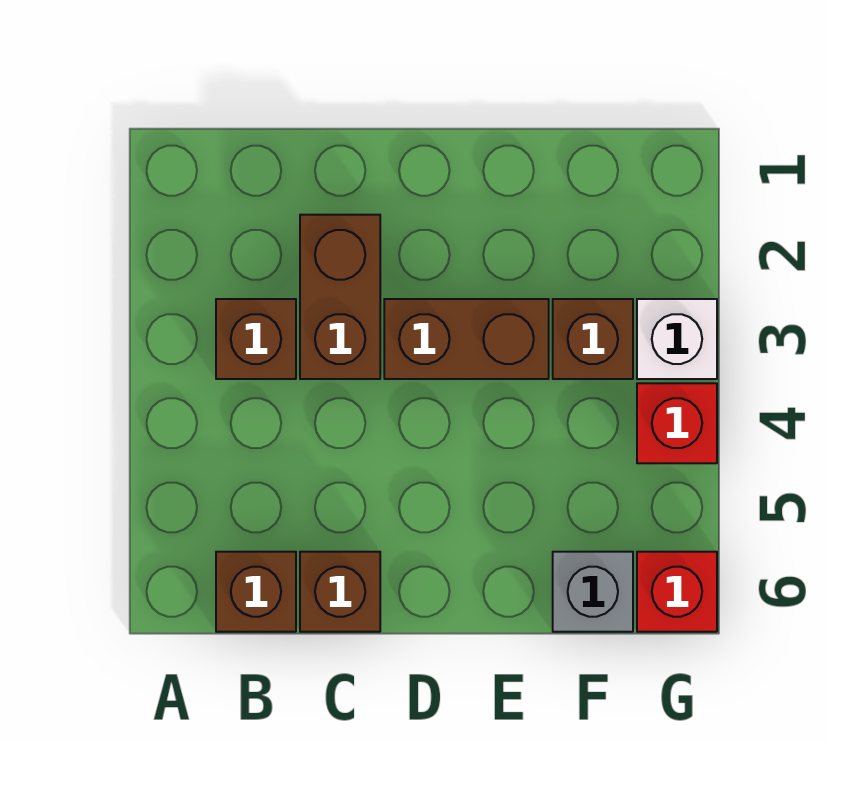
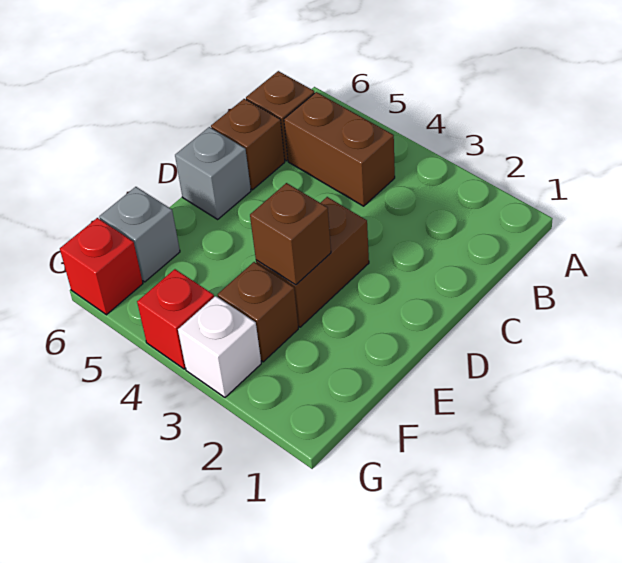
brown 1x1 brick [216,299,296,379] -> brown 1x1 brick moved to [250,183,331,285]
brown 1x2 brick [300,215,380,379] -> brown 1x2 brick moved to [284,92,395,206]
none -> grey 1x1 brick [175,127,251,219]

